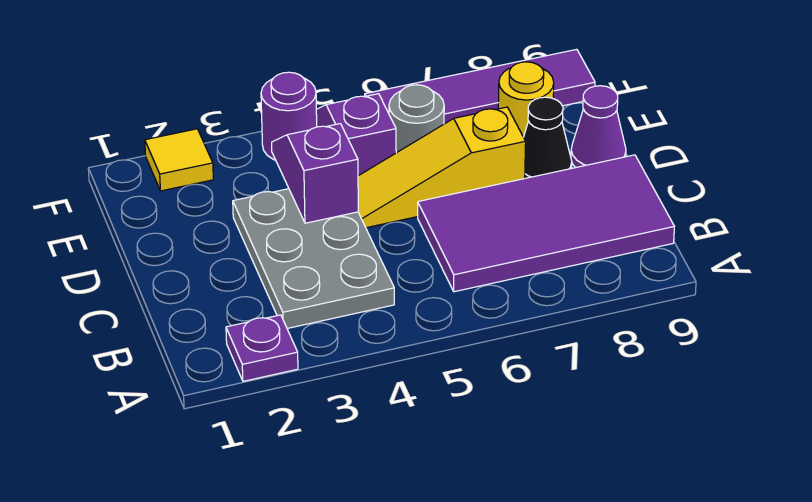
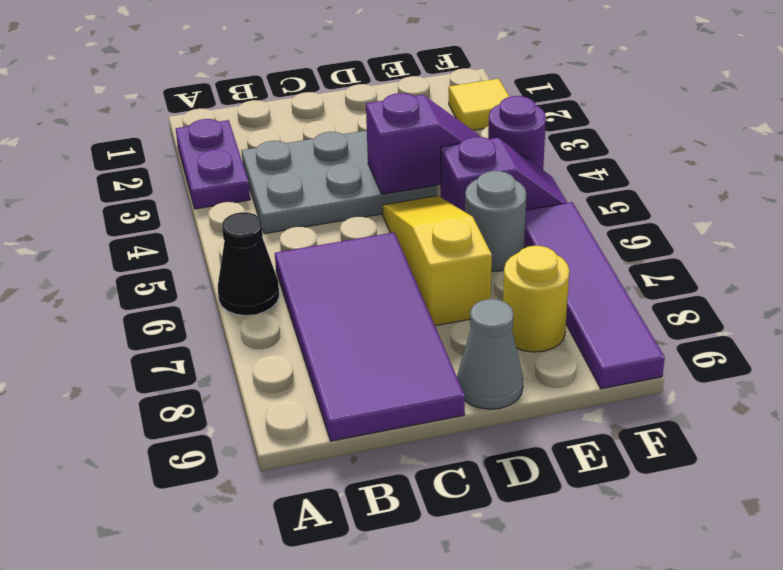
purple 1x1 plate [226,315,298,381] -> purple 1x2 plate [176,119,250,209]
black 1x1 cone [524,97,572,178] -> black 1x1 cone moved to [218,212,279,316]
purple 1x1 cone [571,86,626,168] -> grey 1x1 cone [457,299,523,409]

